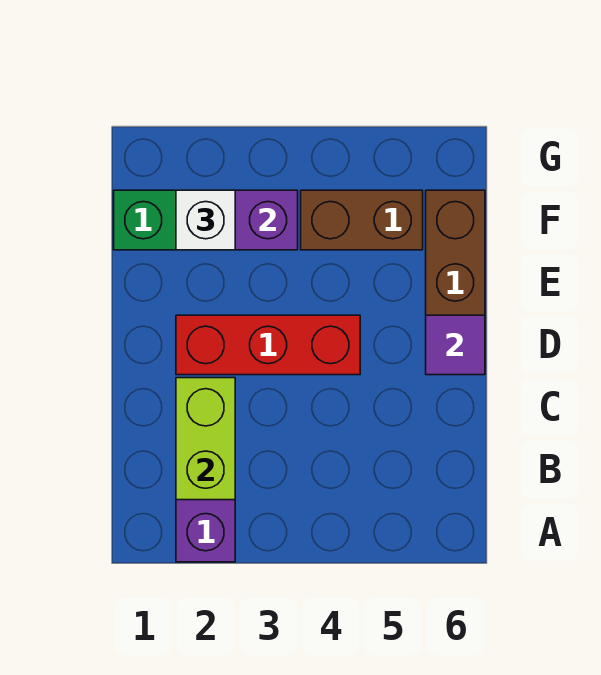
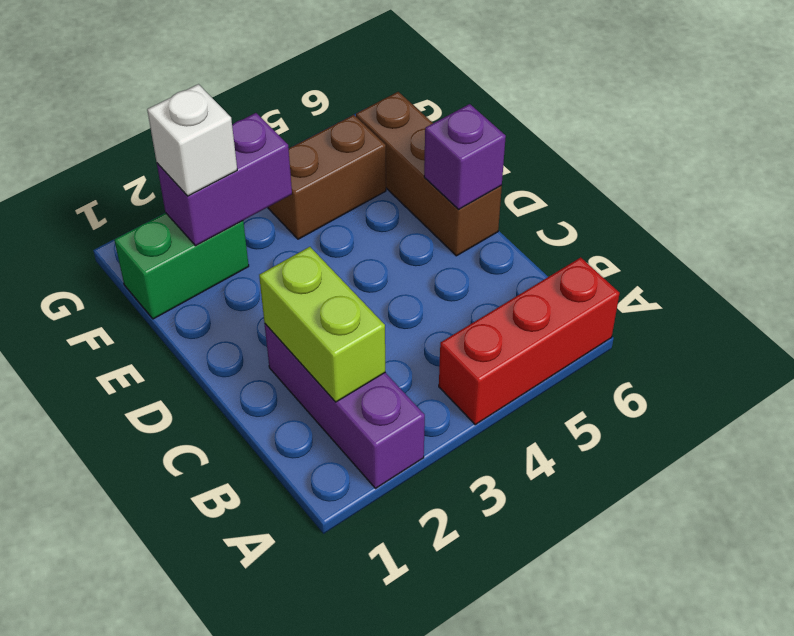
red 1x3 brick [176,315,360,375] -> red 1x3 brick moved to [439,257,620,425]
purple 1x1 tile [426,315,485,375] -> purple 1x1 brick [424,104,506,210]

